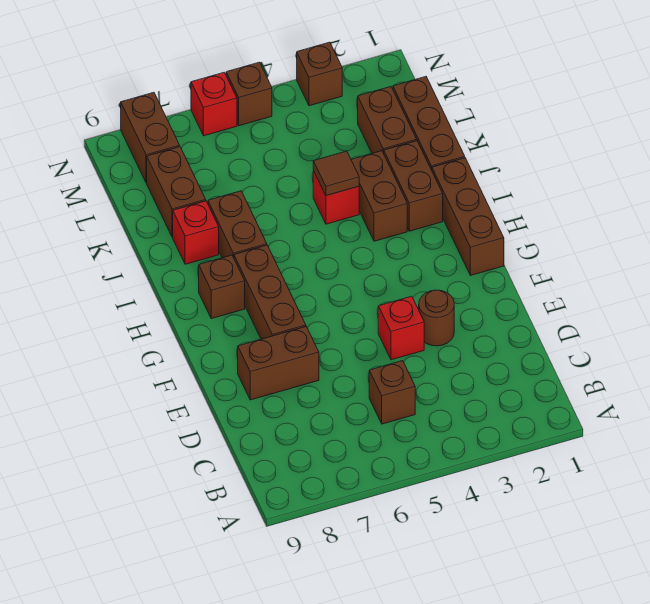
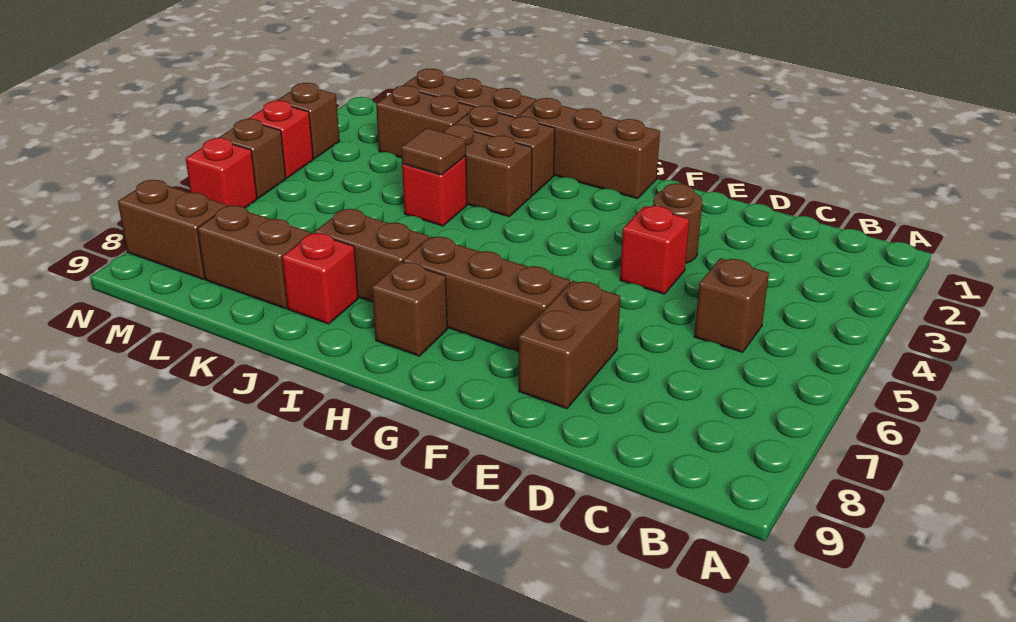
none -> red 1x1 brick [248,100,313,178]

